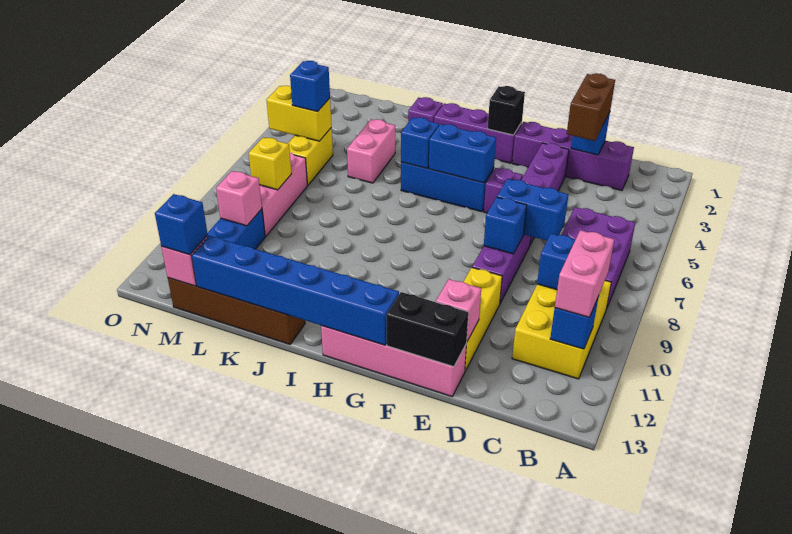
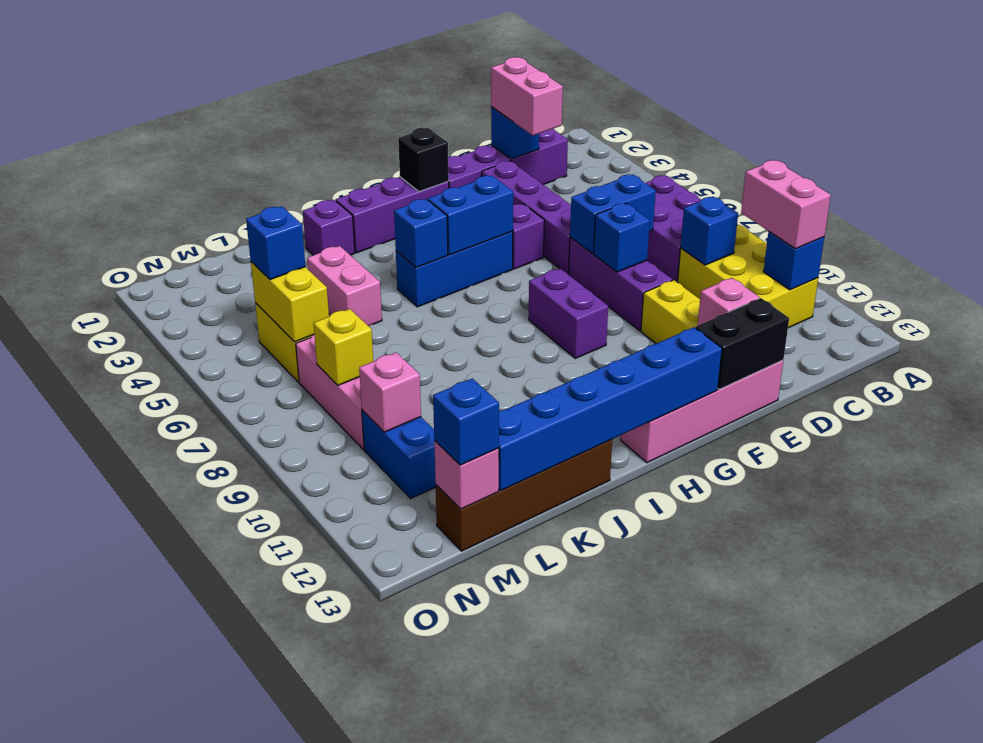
brown 1x2 brick [567,73,615,141] -> pink 1x2 brick [491,57,563,135]
none -> purple 1x2 brick [529,269,608,358]
yellow 1x2 brick [267,86,332,141] -> yellow 1x2 brick turned to [251,262,329,342]

